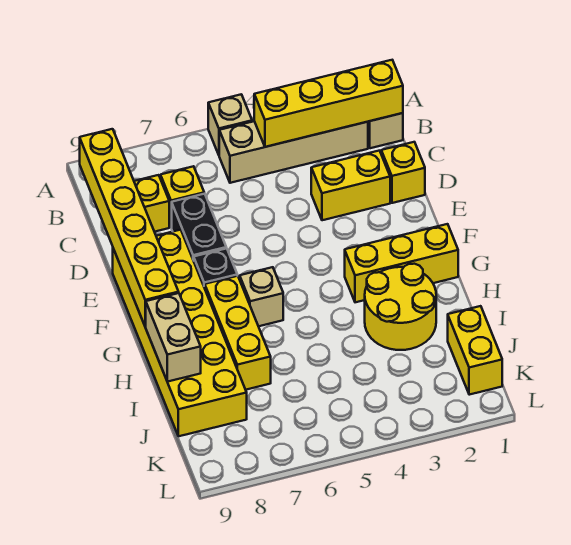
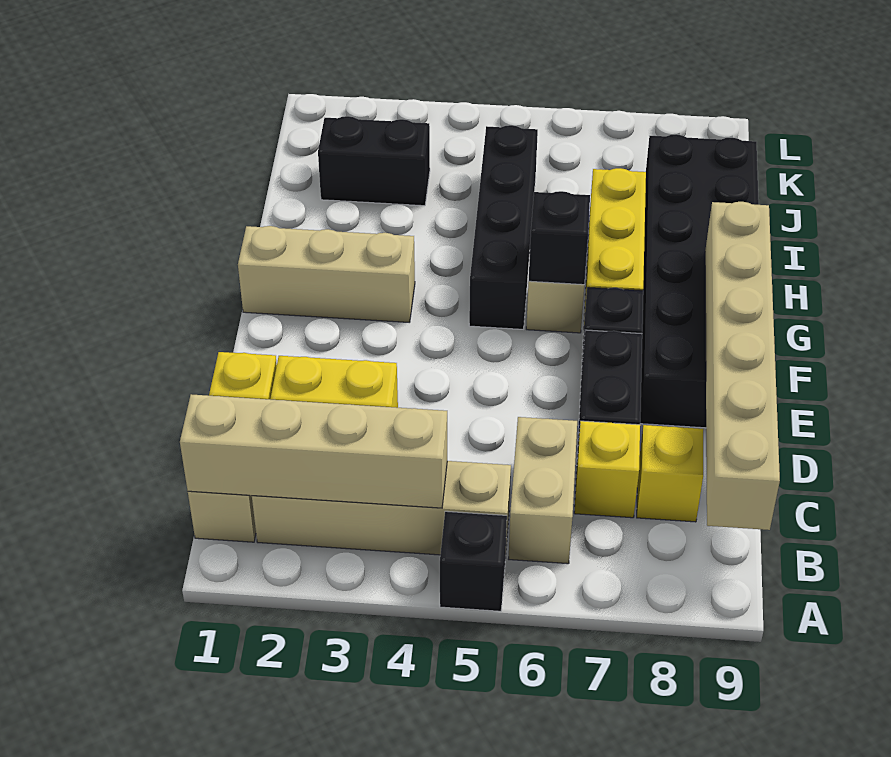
tan 1x1 brick [208,94,252,155] -> black 1x1 brick [440,511,507,611]
yellow 1x4 brick [254,60,403,147] -> tan 1x4 brick [180,394,447,508]
yellow 1x6 brick [80,129,179,327] -> tan 1x6 brick [705,202,780,530]
yellow 2x6 brick [113,230,247,436] -> black 2x6 brick [640,134,759,428]
yellow 1x3 brick [345,224,458,302] -> tan 1x3 brick [238,226,415,322]
none -> black 1x4 brick [469,125,538,329]
none -> black 1x1 brick [529,191,590,285]
yellow 2x2 round brick [365,264,436,350] -> none
tan 1x2 brick [146,293,201,382] -> tan 1x2 brick moved to [509,417,577,564]
yellow 1x2 brick [448,306,502,395] -> none
none -> black 1x2 brick [318,116,430,206]

